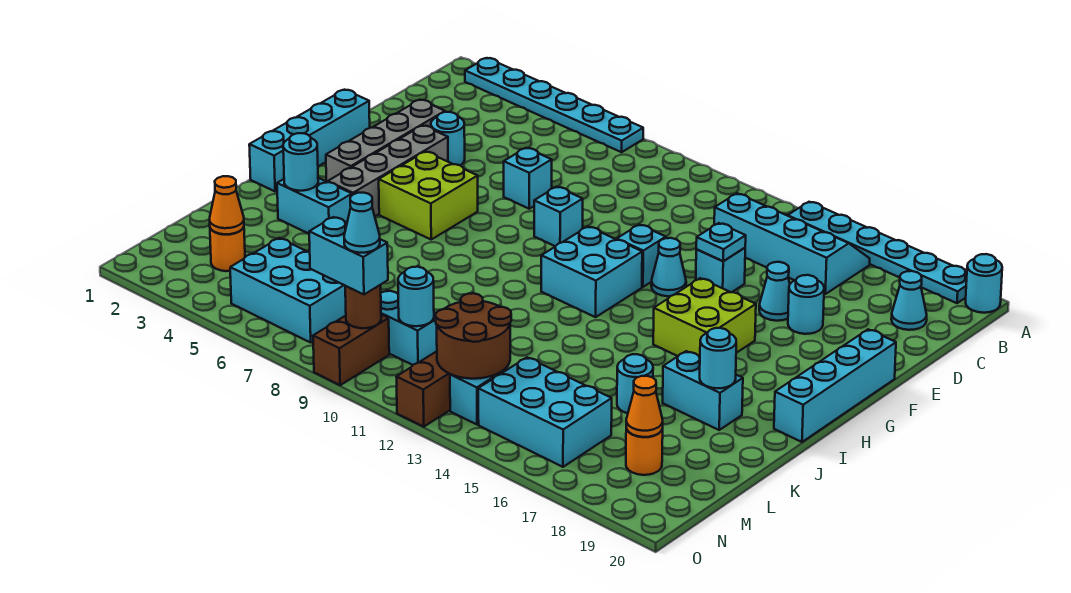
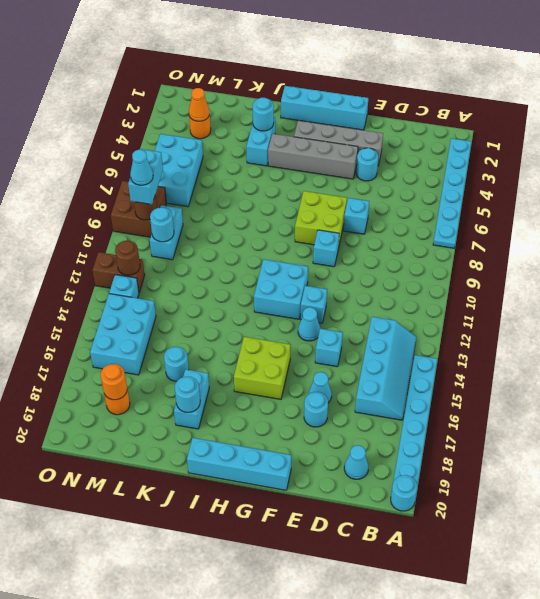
cyan 1x1 plate [696,223,746,261] -> none
lime 2x2 brick [379,152,478,239] -> lime 2x2 brick moved to [295,191,347,248]
brown 2x2 round brick [436,293,511,379] -> brown 1x1 round brick [115,241,140,275]
orange 1x1 cone [626,376,663,437] -> orange 1x1 round brick [101,364,127,400]
brown 1x2 brick [313,315,389,385] -> brown 2x2 brick [111,181,167,237]

